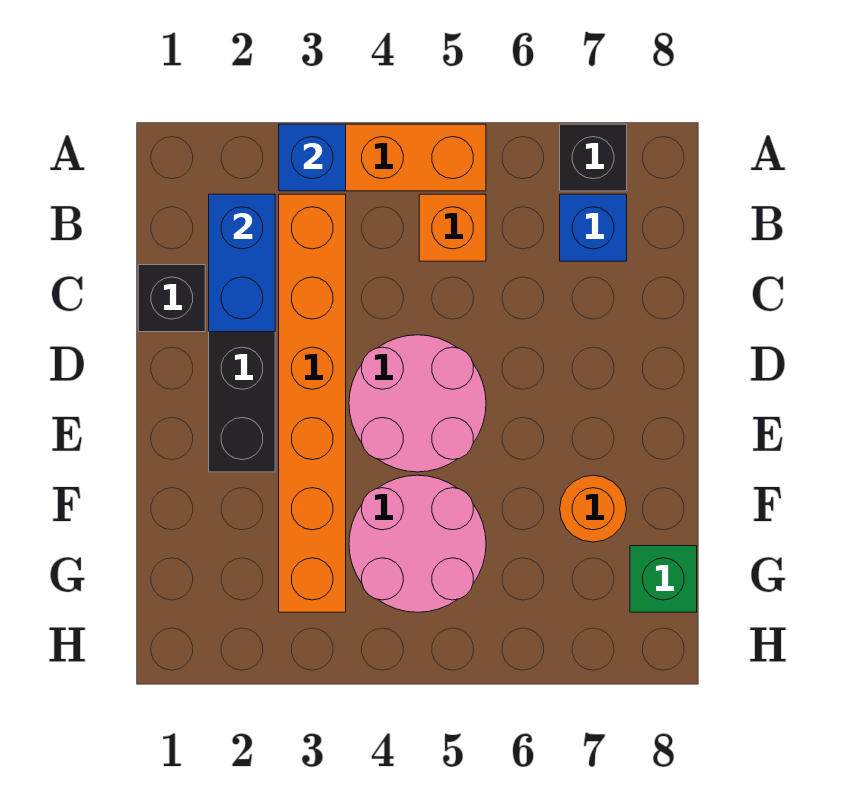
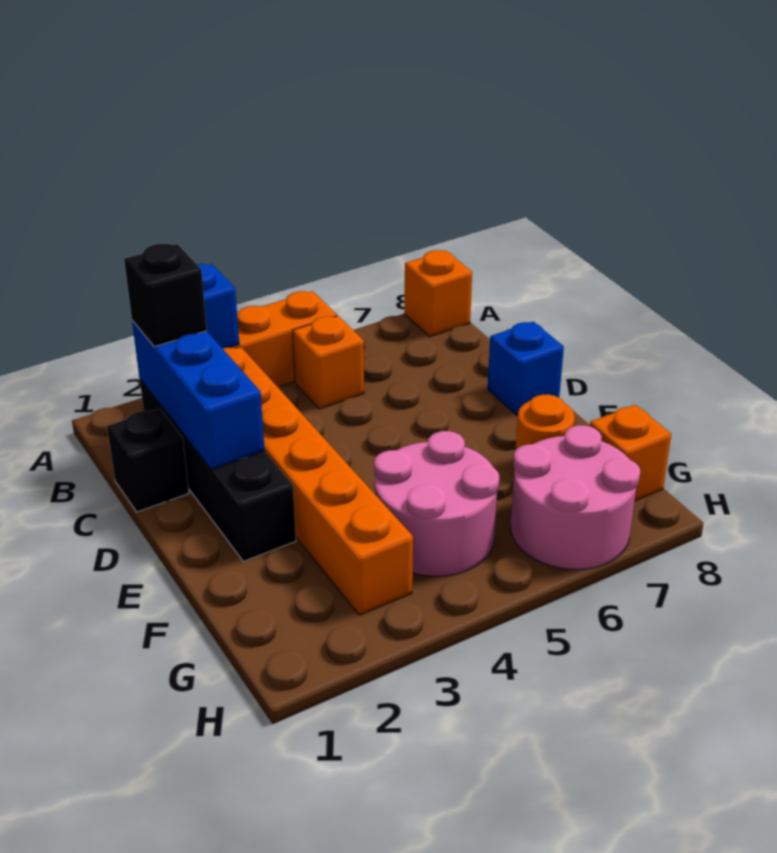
black 1x1 brick [560,124,627,191] -> black 1x1 brick moved to [124,244,207,347]
none -> orange 1x1 brick [404,250,472,336]
blue 1x2 brick [209,194,275,332] -> blue 1x3 brick [132,321,265,469]
blue 1x1 brick [560,194,627,261] -> blue 1x1 brick moved to [488,322,564,415]
pink 2x2 round brick [349,335,486,472] -> pink 2x2 round brick moved to [511,425,640,570]
green 1x1 brick [630,546,697,612] -> orange 1x1 brick [590,405,671,501]

